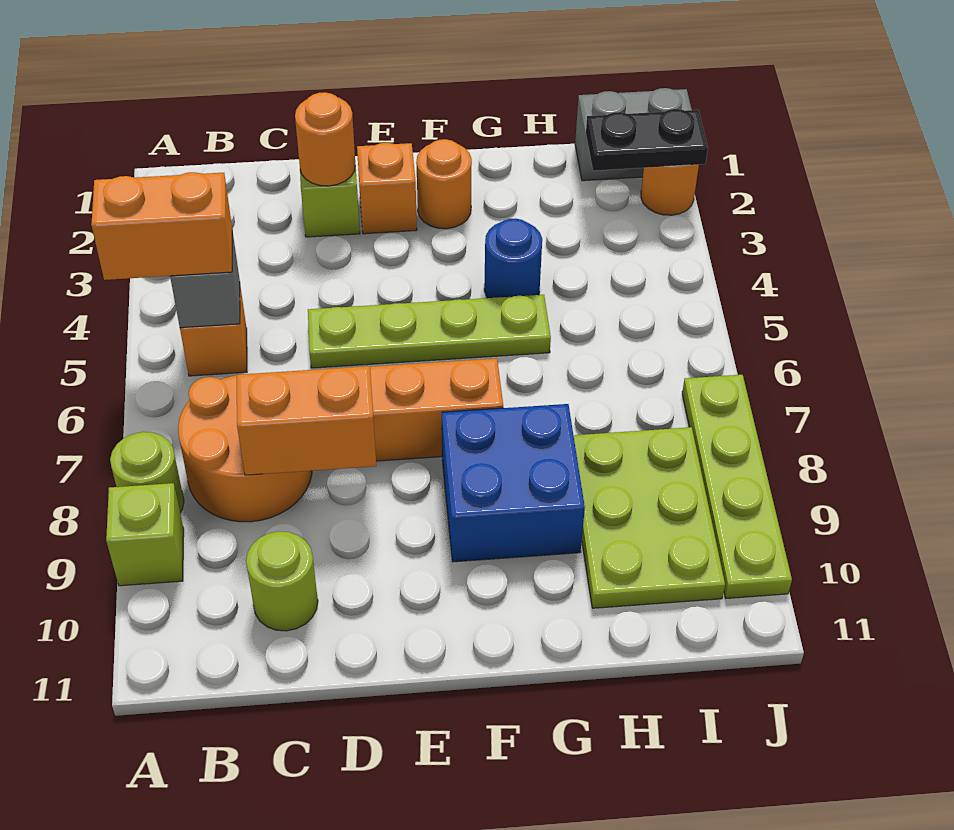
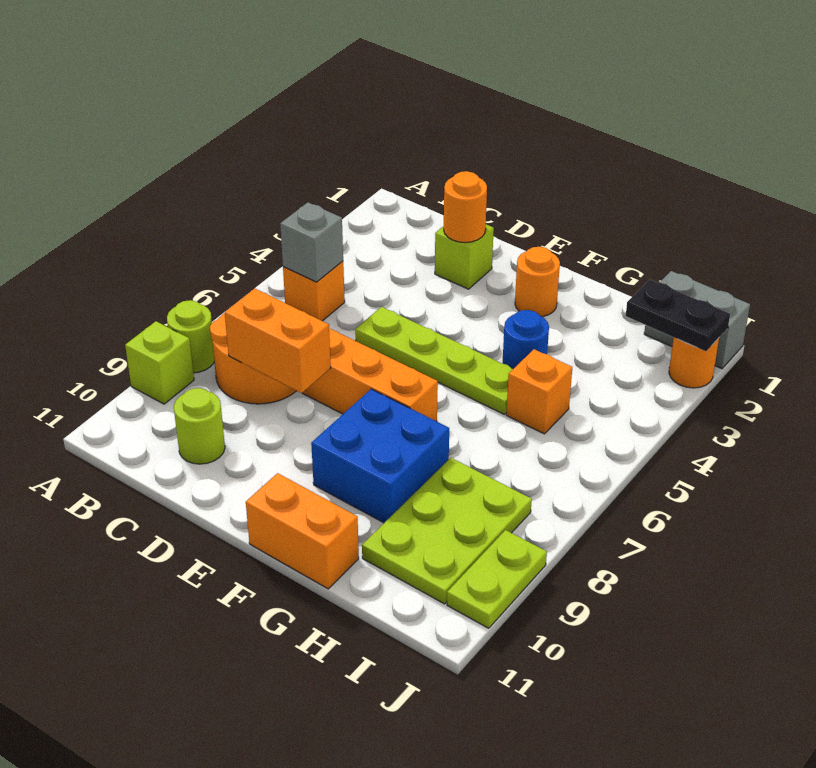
orange 1x2 brick [91,172,232,280] -> orange 1x2 brick moved to [246,473,359,589]
orange 1x1 brick [357,143,417,234] -> orange 1x1 brick moved to [506,349,572,434]
lime 1x4 plate [682,375,792,598] -> lime 1x2 plate [447,530,547,628]

